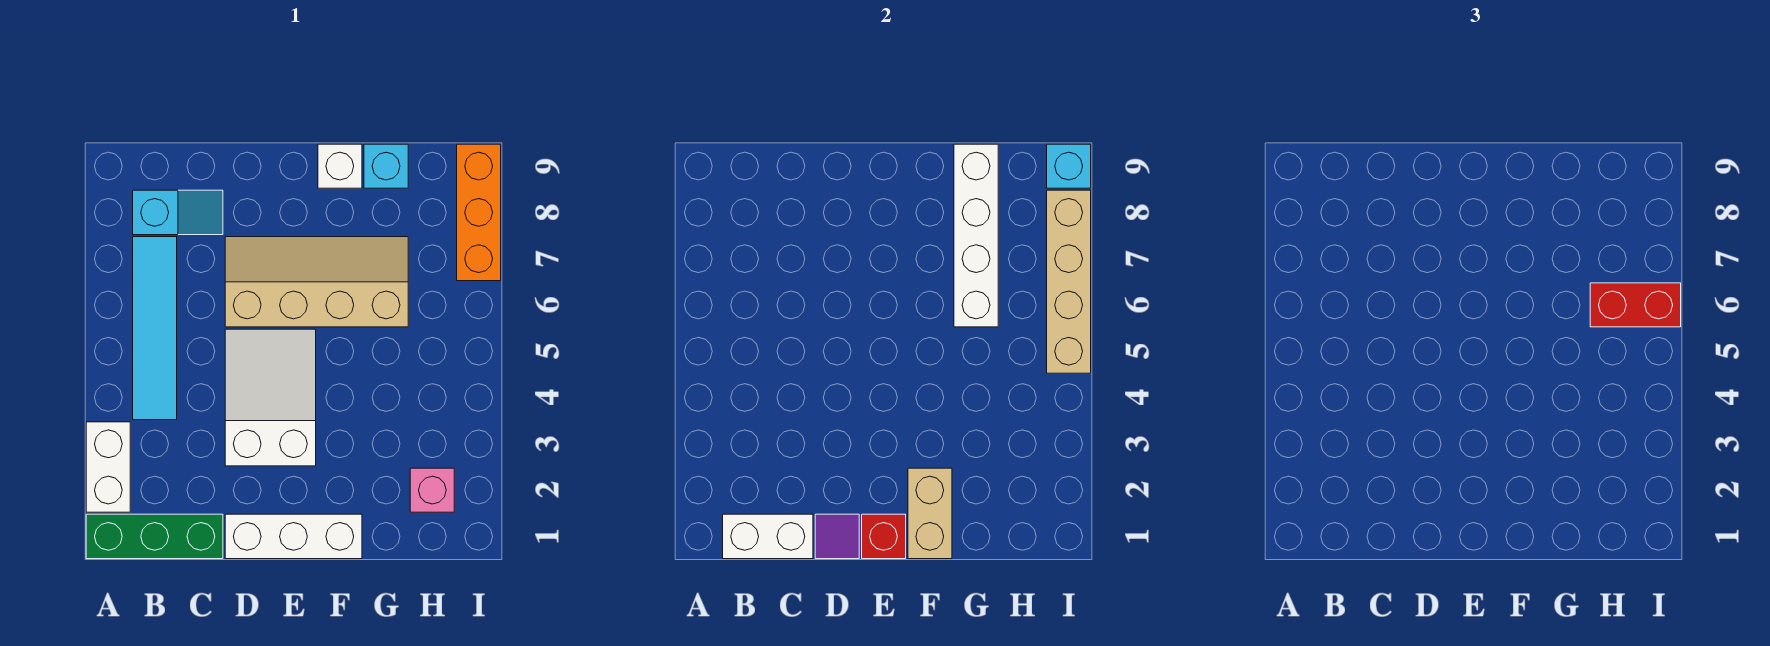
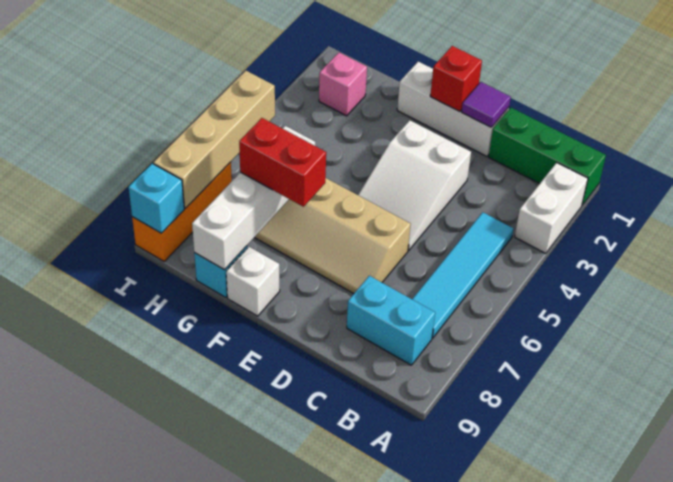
white 1x2 brick [723,514,813,559] -> none
cyan 1x2 slope [133,190,223,235] -> cyan 1x2 brick [347,276,435,365]
tan 1x2 brick [908,468,952,559] -> none
red 1x2 brick [1590,283,1681,327] -> red 1x2 brick moved to [239,118,326,207]

